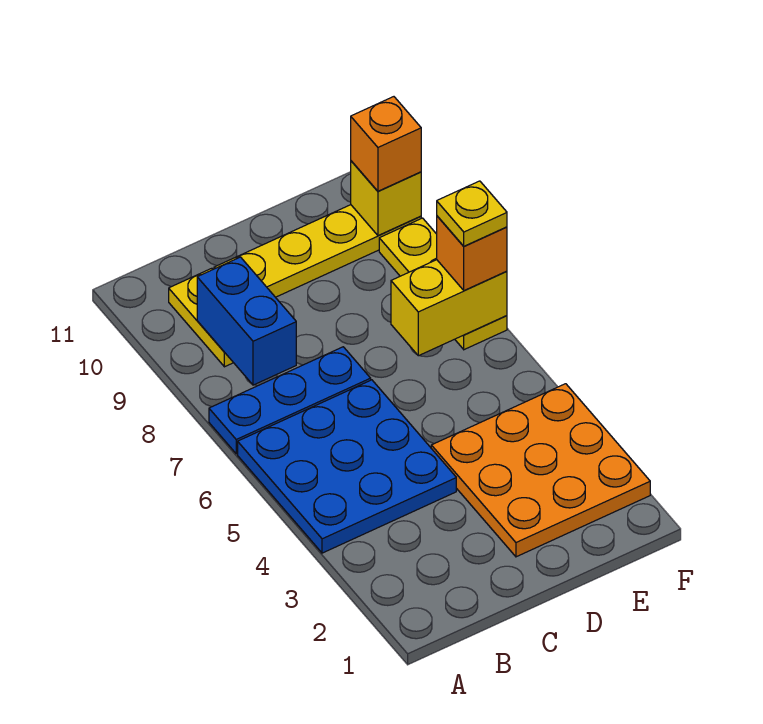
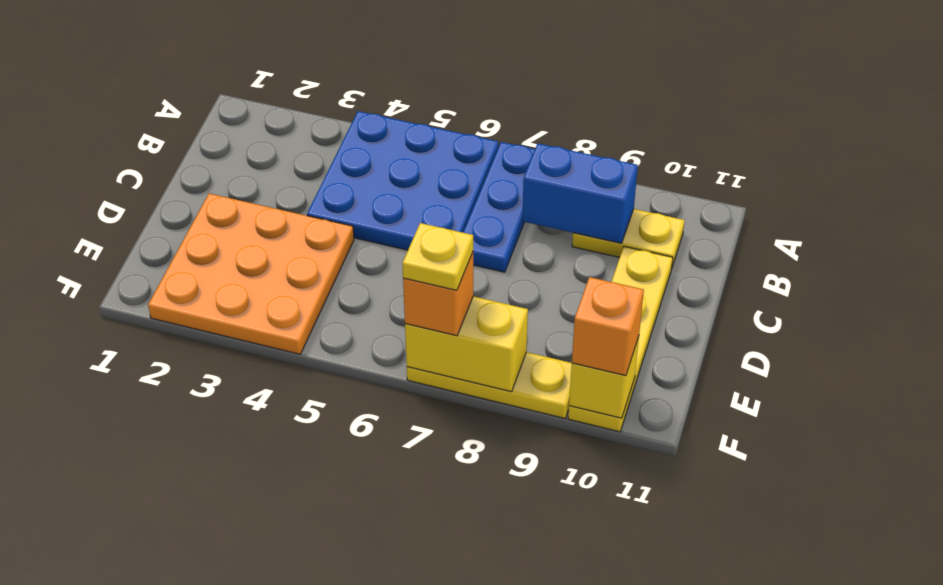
yellow 1x2 brick [391,260,507,356] -> yellow 1x2 brick turned to [405,296,528,392]

